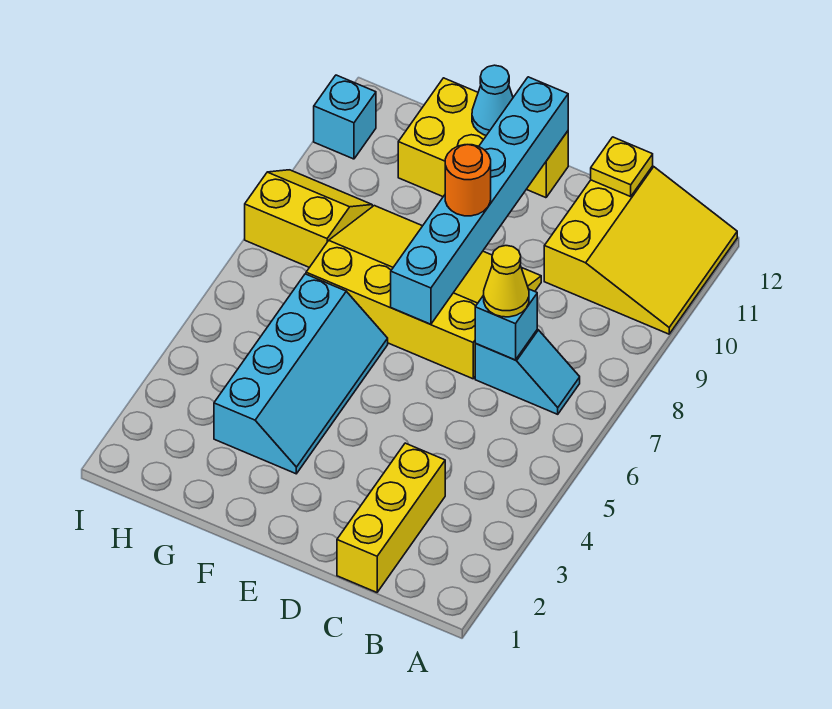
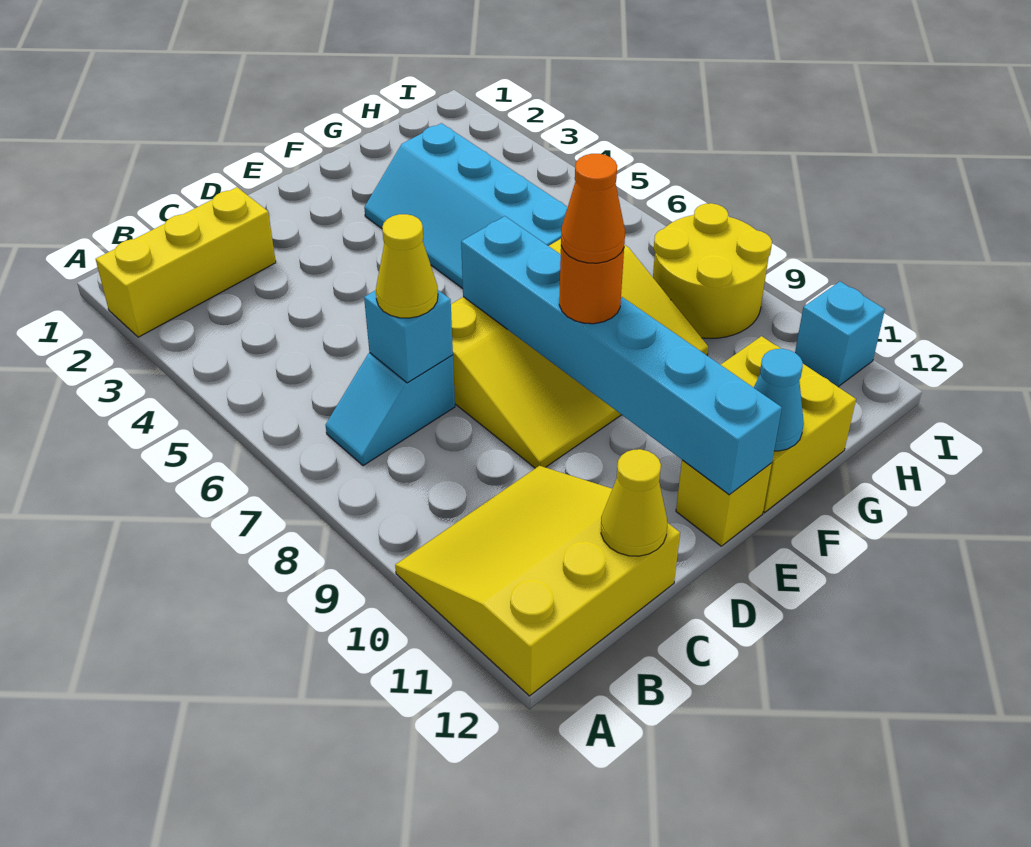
yellow 3x3 slope [544,166,737,334] -> yellow 3x3 slope turned to [395,466,680,696]
yellow 1x3 brick [337,443,445,592] -> yellow 1x3 brick turned to [96,187,276,337]
yellow 1x1 plate [591,137,653,197] -> yellow 1x1 cone [601,449,667,556]
none -> orange 1x1 cone [561,154,625,263]
yellow 2x2 slope [245,170,372,267] -> yellow 2x2 round brick [653,203,772,338]

